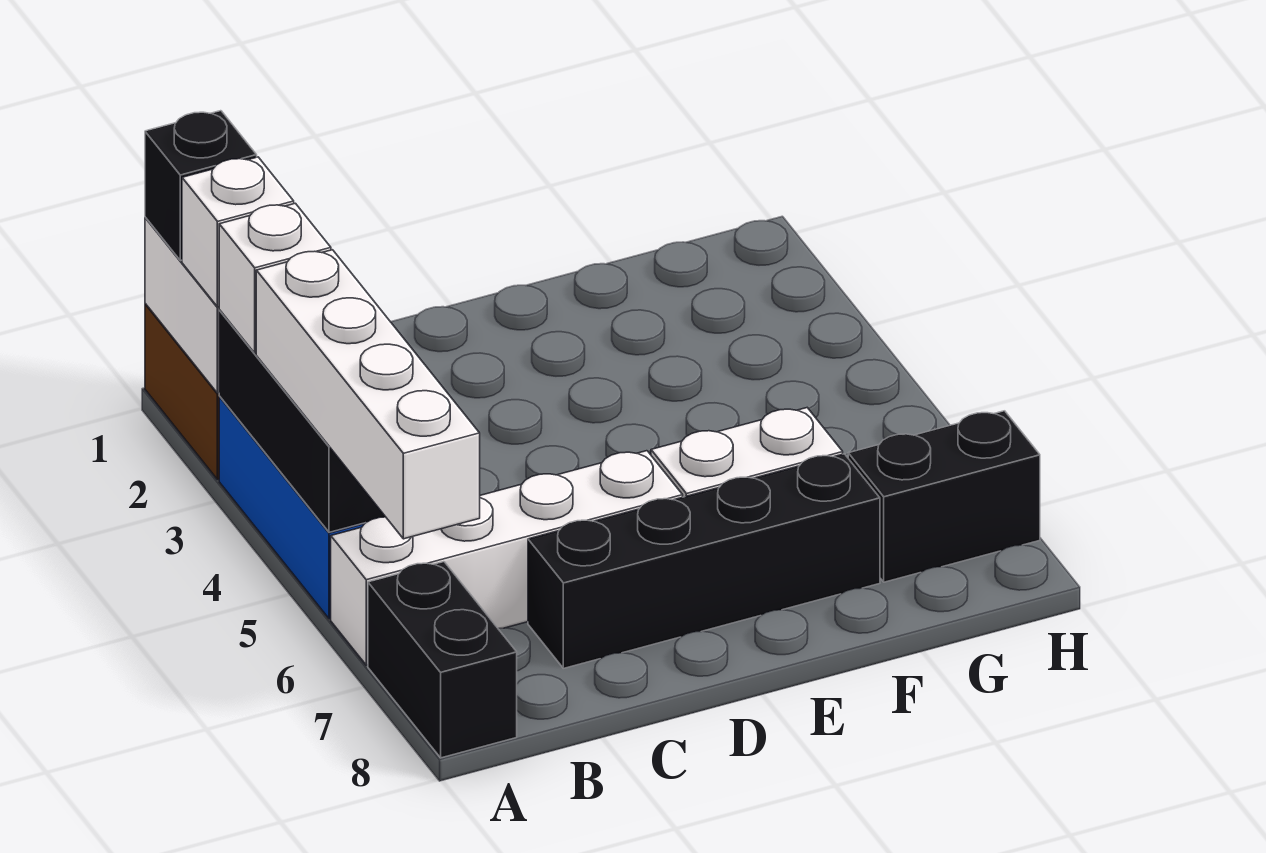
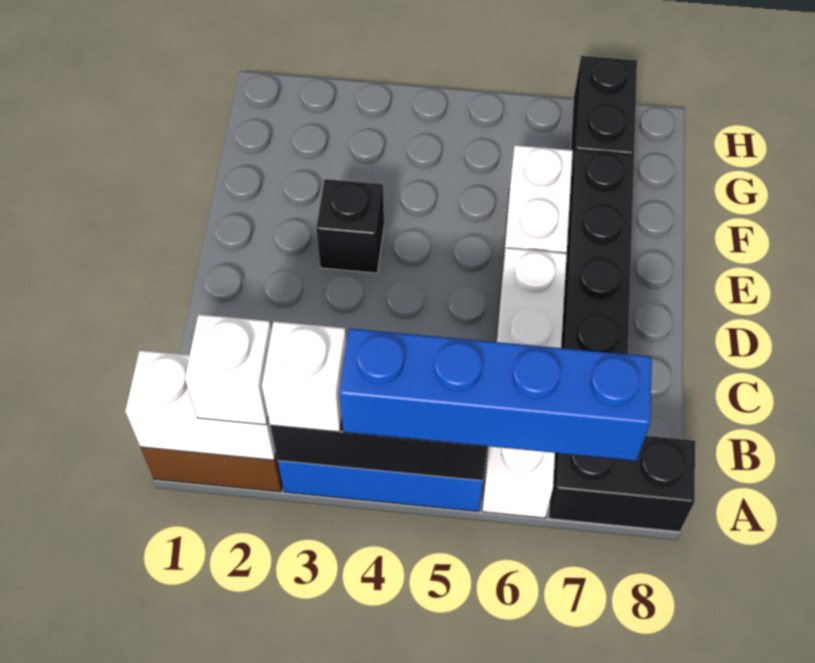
black 1x1 brick [145,111,257,261] -> black 1x1 brick moved to [316,179,384,273]
white 1x4 brick [256,250,480,539] -> blue 1x4 brick [339,328,652,461]

